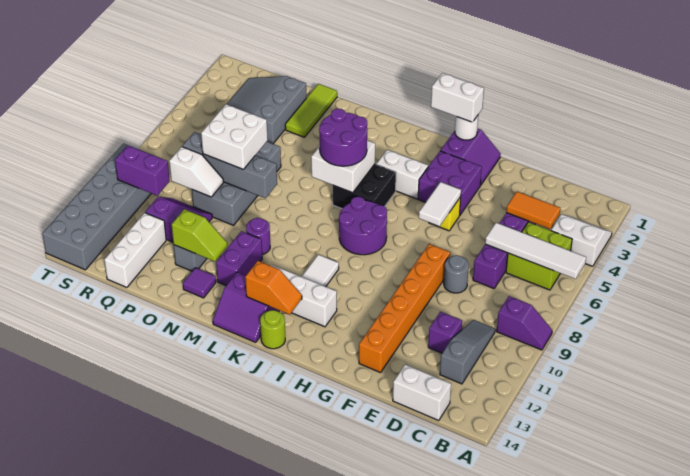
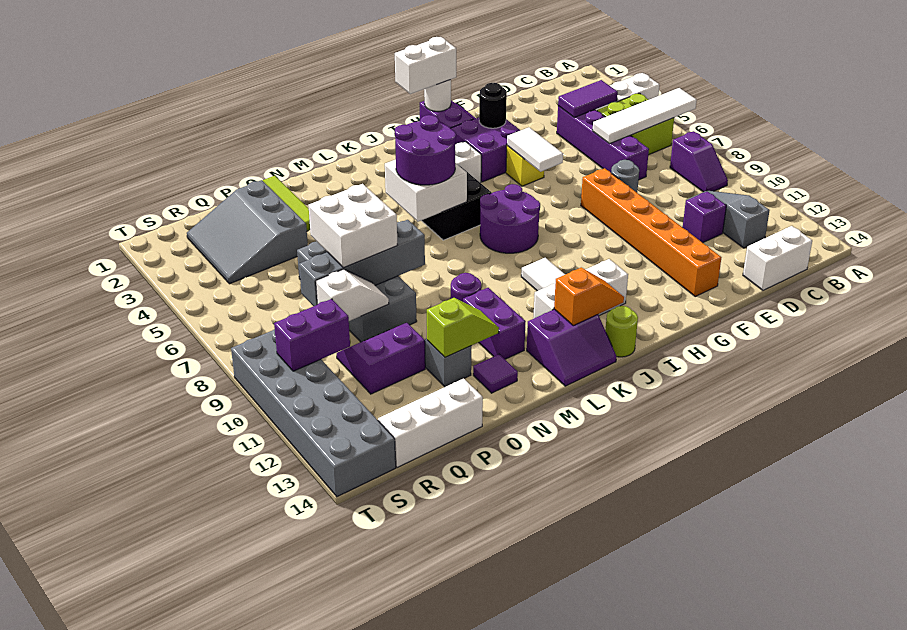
purple 1x2 slope [497,296,552,350] -> purple 1x2 slope turned to [670,131,728,192]
orange 1x2 tile [506,192,560,229] -> purple 1x2 tile [558,80,618,118]
none -> black 1x1 round brick [479,83,507,128]
white 1x3 brick [104,213,166,288] -> white 1x3 brick turned to [378,378,483,468]

